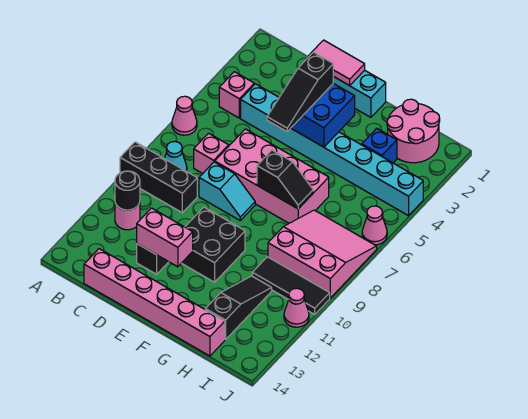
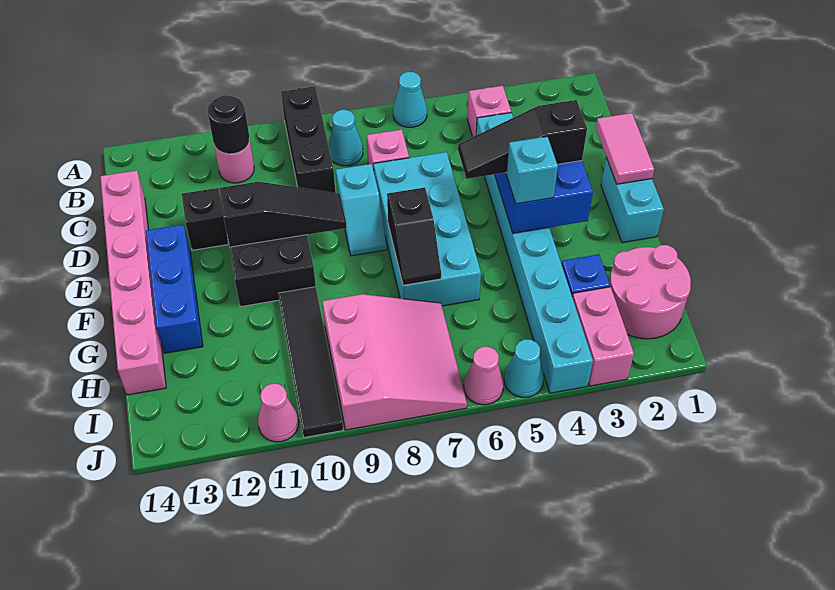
pink 1x1 cone [172,96,197,135] -> cyan 1x1 cone [393,72,427,127]
pink 2x4 brick [215,129,329,223] -> cyan 2x4 brick [374,152,481,306]
pink 1x2 brick [137,208,193,267] -> pink 1x2 brick moved to [572,287,634,386]
none -> blue 1x3 brick [146,225,203,353]
none -> cyan 1x1 brick [506,137,558,204]
black 1x3 tile [252,257,330,314] -> black 1x4 tile [278,287,343,437]
black 1x3 slope [205,276,272,340] -> black 1x3 slope moved to [219,182,347,247]
none -> cyan 1x1 cone [504,339,544,397]

